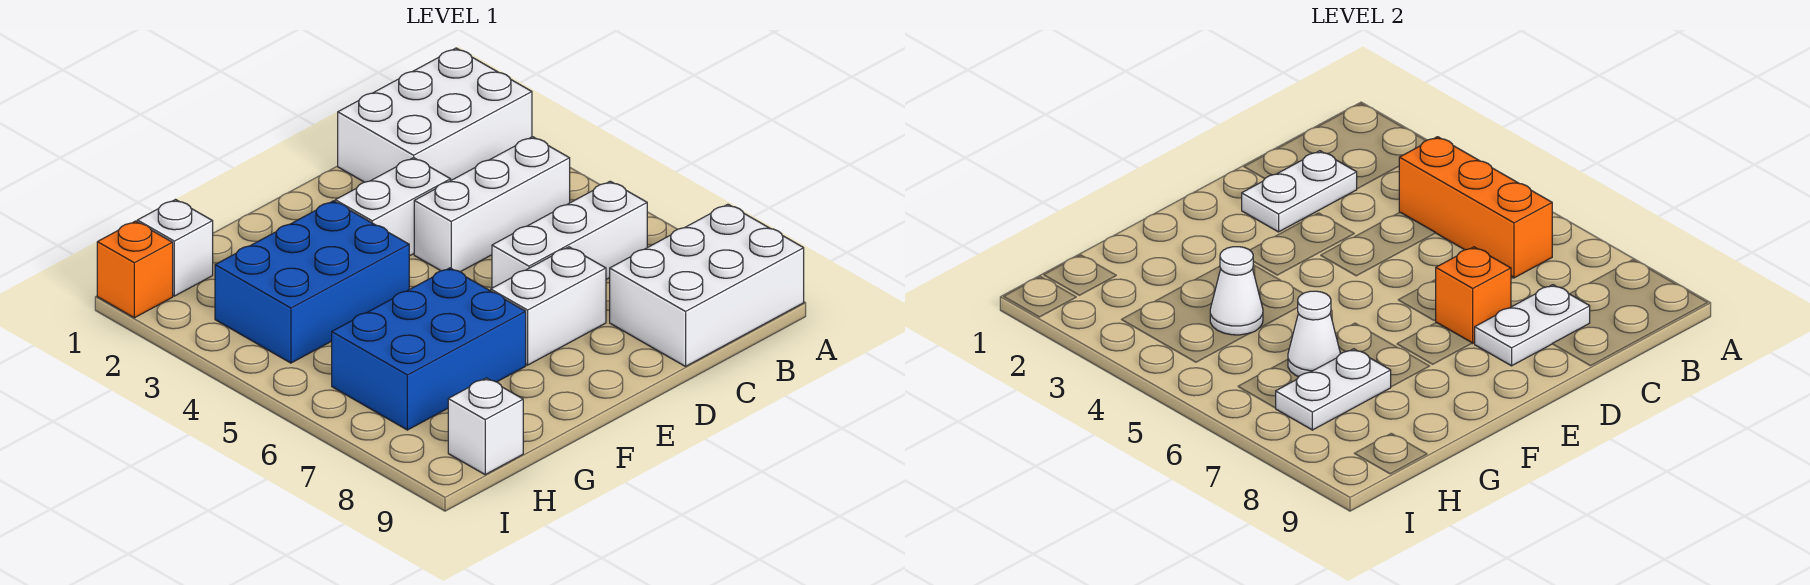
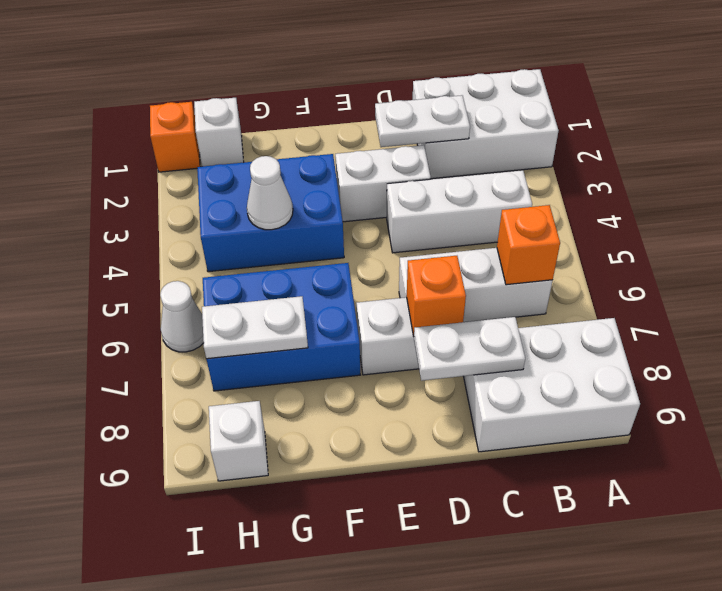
orange 1x3 brick [1399,137,1552,278] -> orange 1x1 brick [497,205,560,285]
white 1x1 cone [1288,291,1340,377] -> white 1x1 cone moved to [160,281,204,352]

